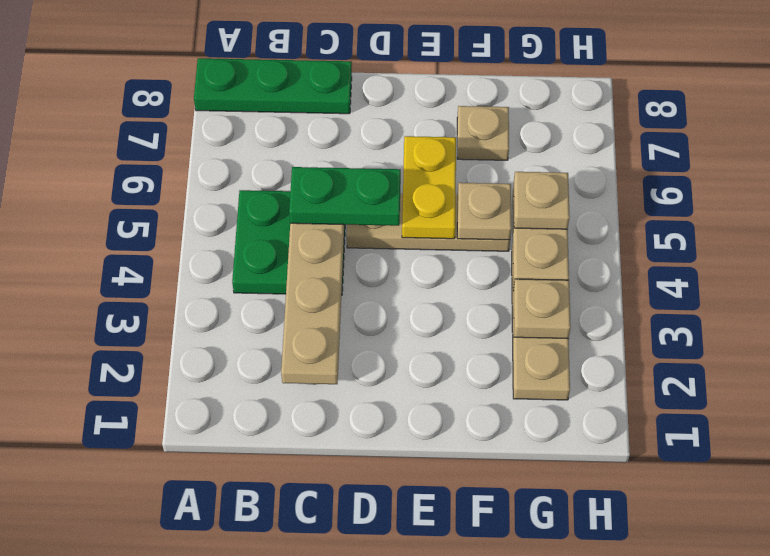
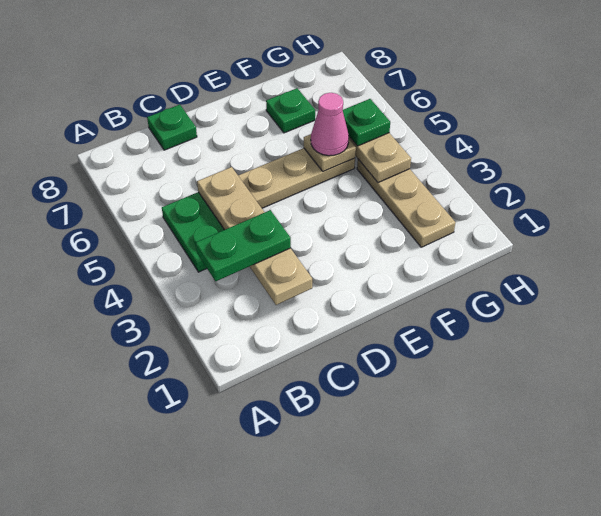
green 1x3 plate [194,58,352,114] -> green 1x1 plate [147,105,197,150]
green 1x2 plate [289,167,401,226] -> green 1x2 plate moved to [196,210,291,281]
yellow 1x2 plate [402,136,456,239] -> none
none -> pink 1x1 cone [311,93,349,156]
tan 1x1 plate [457,106,509,160] -> green 1x1 plate [266,88,315,133]
tan 1x1 plate [513,279,571,339] -> none
tan 1x1 plate [514,172,570,229] -> green 1x1 plate [343,99,390,146]

